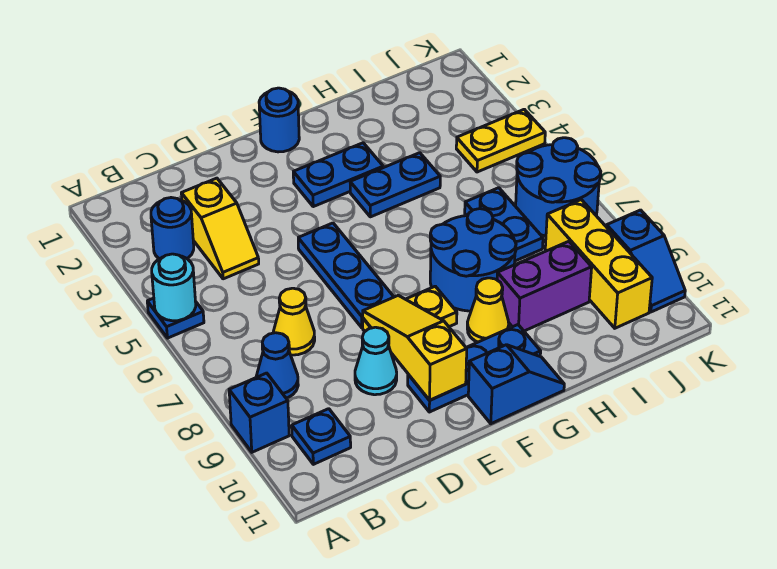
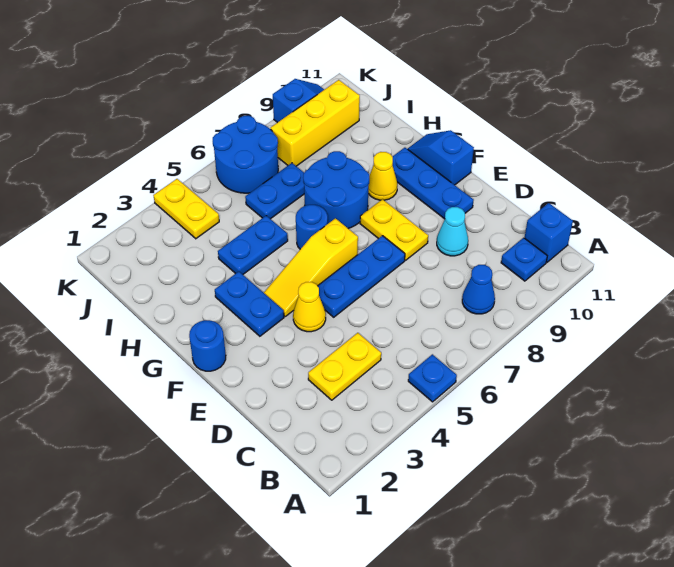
cyan 1x1 round brick [152,254,196,321] -> none
blue 1x1 brick [229,373,289,452] -> blue 1x1 brick moved to [525,203,573,262]
blue 1x1 round brick [151,198,194,259] -> blue 1x1 round brick moved to [296,205,328,249]
yellow 1x2 slope [181,178,259,279] -> yellow 1x2 plate [308,333,381,400]
yellow 1x1 cone [273,288,315,355] -> yellow 1x1 cone moved to [293,282,326,332]
yellow 1x3 slope [363,295,467,400] -> yellow 1x3 slope moved to [264,218,358,316]
blue 1x2 plate [350,153,440,217] -> blue 1x2 plate turned to [218,216,288,274]
purple 1x2 brick [497,241,592,331] -> none

